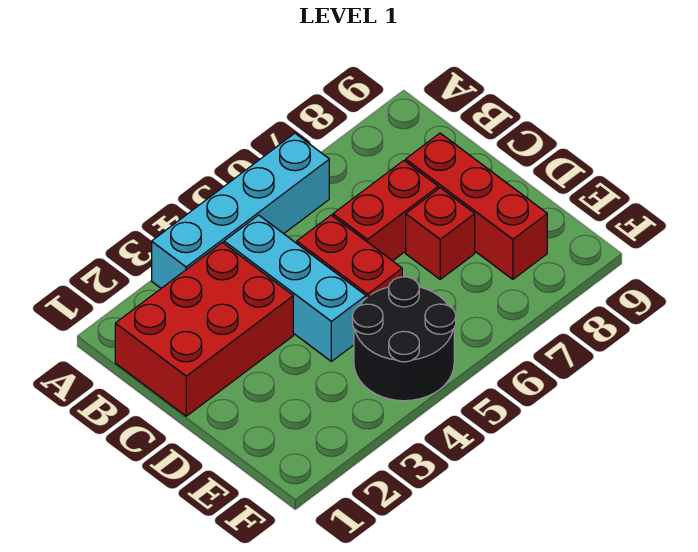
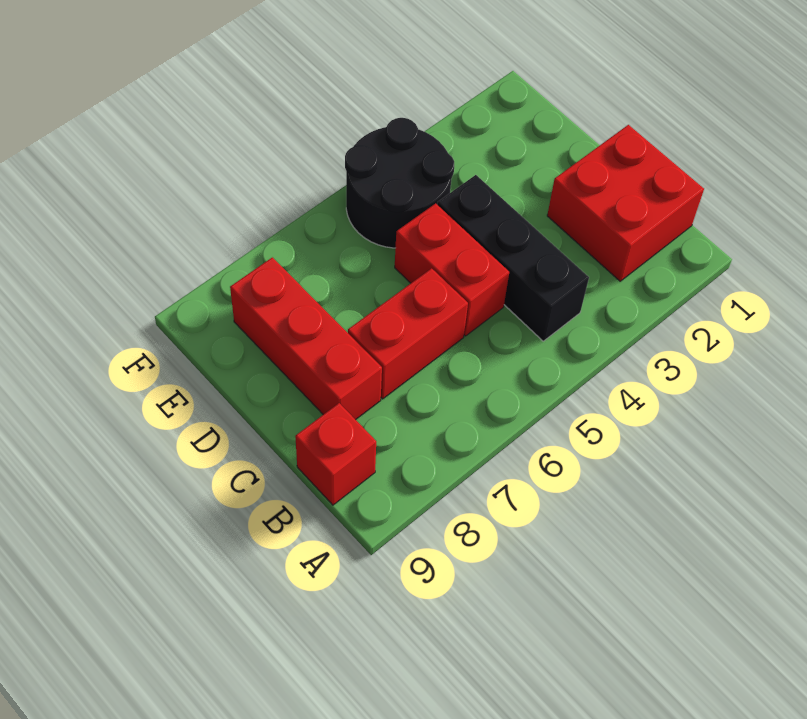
cyan 1x4 brick [152,133,329,288] -> none
red 2x3 brick [115,243,293,416] -> red 2x2 brick [547,125,704,281]
cyan 1x3 brick [224,215,366,361] -> black 1x3 brick [437,175,589,341]
red 1x1 brick [406,188,475,279] -> red 1x1 brick moved to [295,403,376,505]

